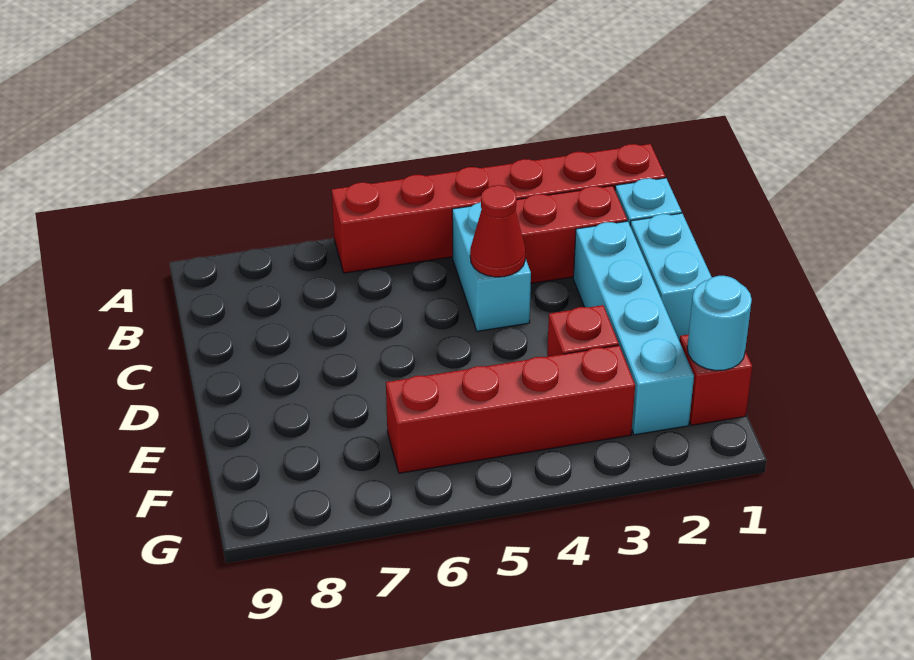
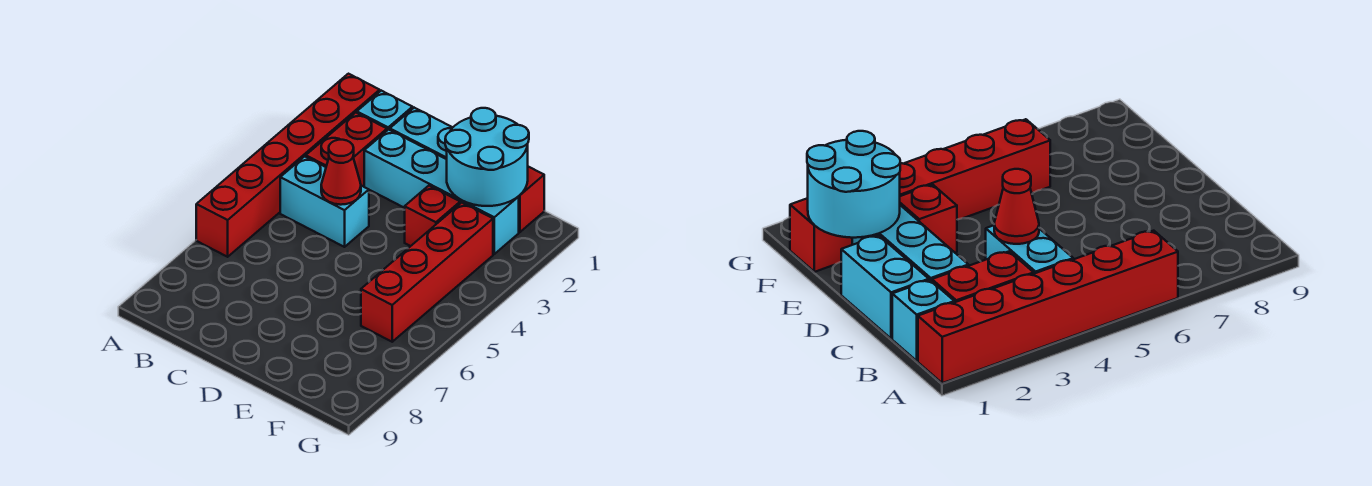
cyan 1x1 round brick [687,276,752,371] -> cyan 2x2 round brick [445,108,529,206]

